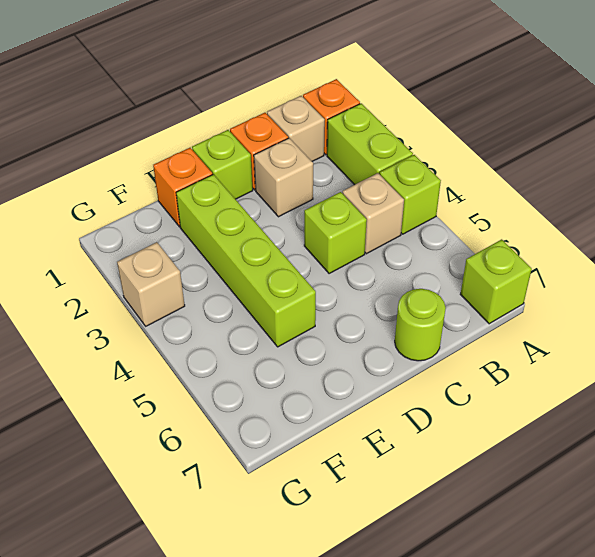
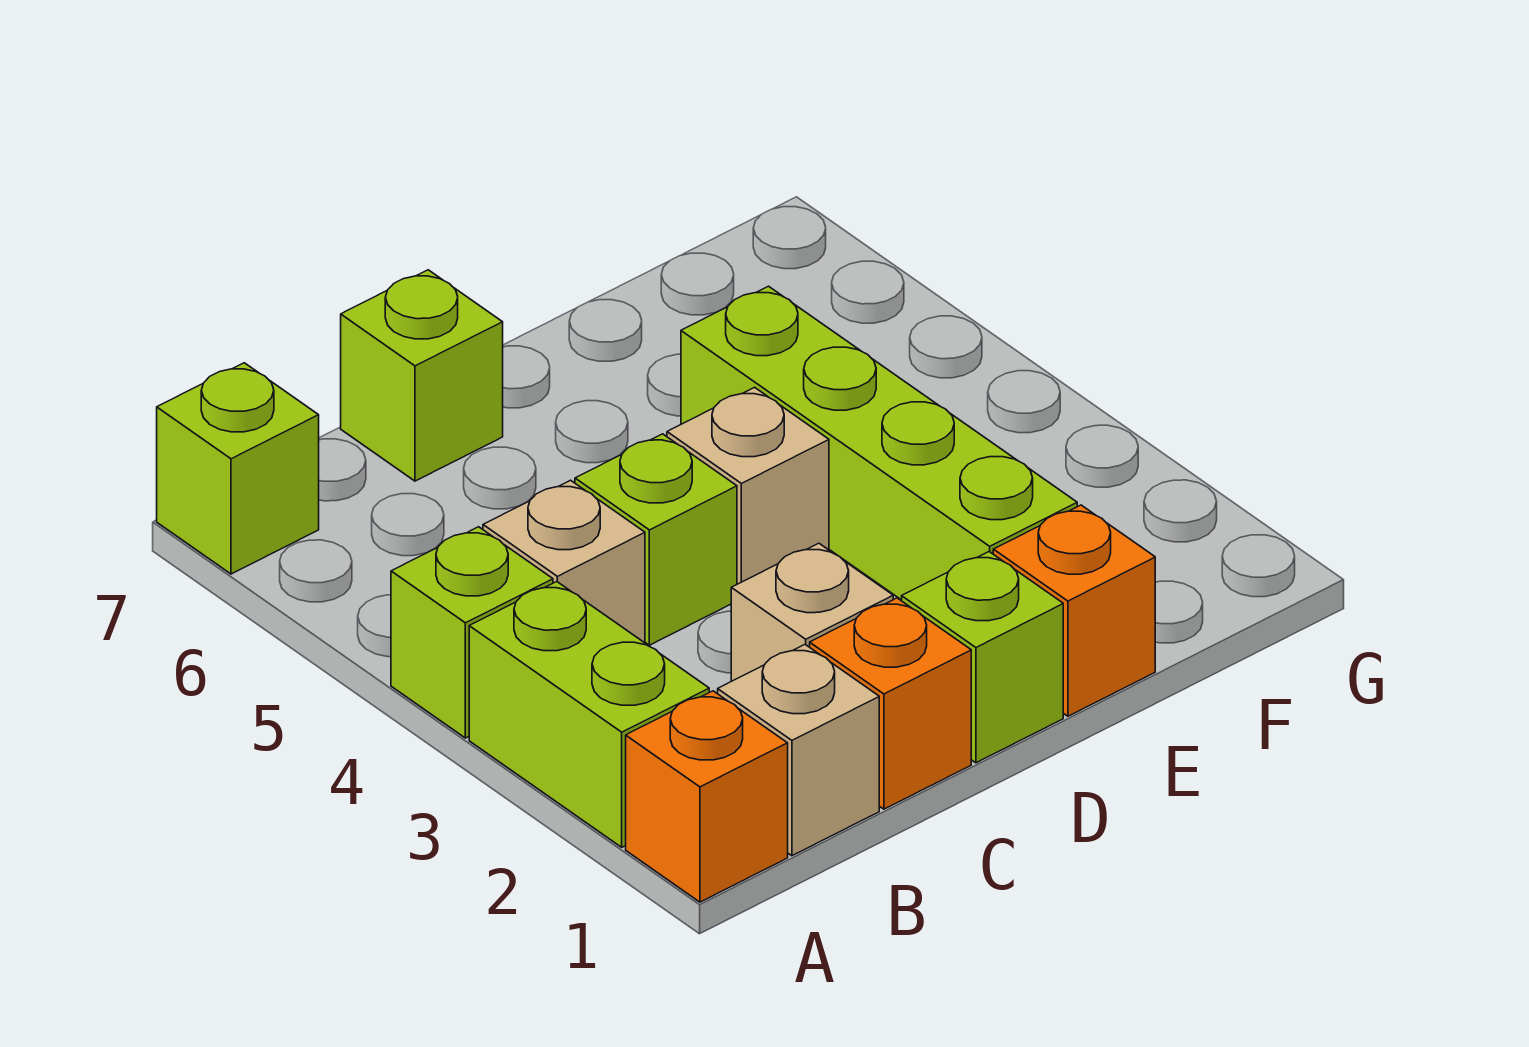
lime 1x1 round brick [395,289,446,361] -> lime 1x1 brick [341,270,503,481]
tan 1x1 brick [117,242,185,326] -> tan 1x1 brick moved to [667,387,829,584]

